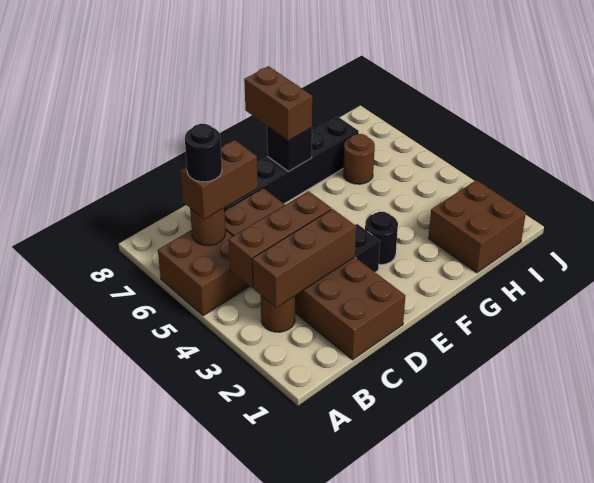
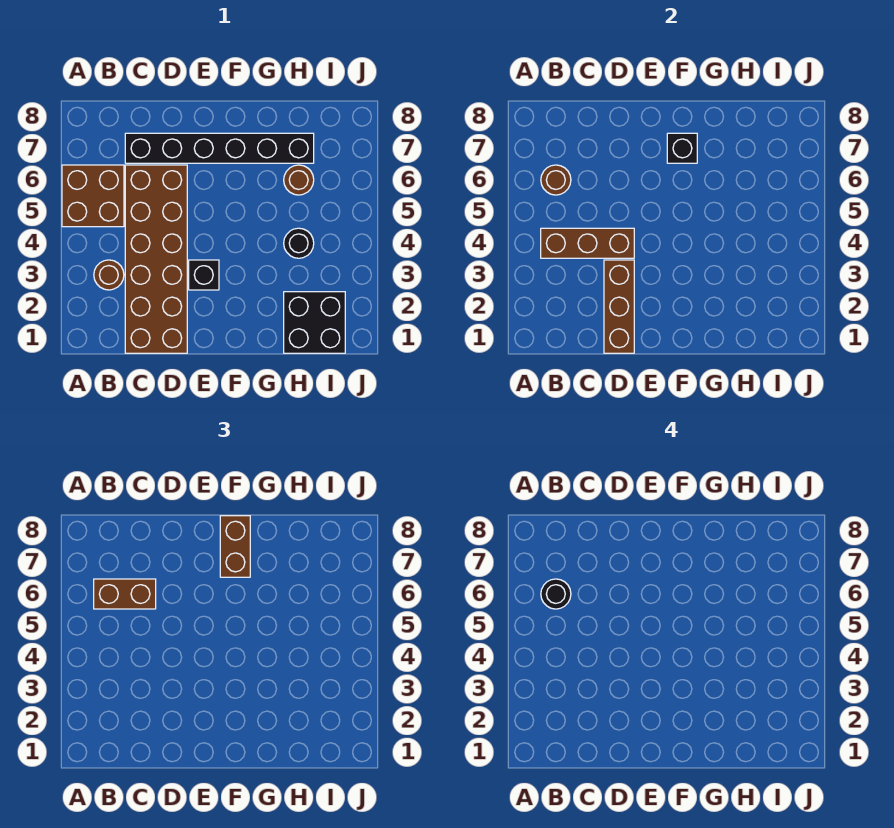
brown 1x3 brick [252,209,356,307] -> brown 1x3 brick turned to [604,260,634,353]
black 1x1 round brick [365,212,398,265] -> black 1x1 round brick moved to [284,228,314,258]
brown 2x2 brick [428,180,526,273] -> black 2x2 brick [284,292,345,353]

